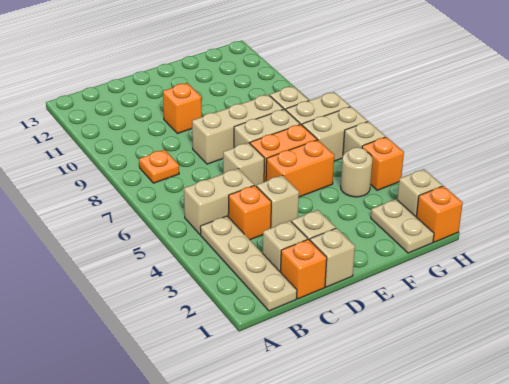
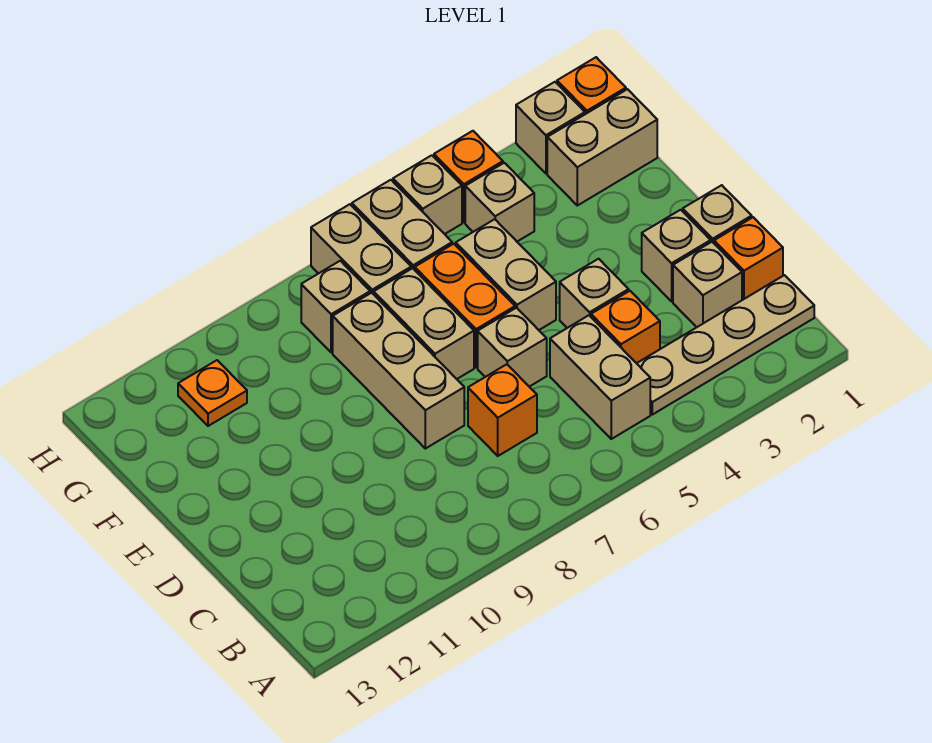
orange 1x1 plate [139,150,179,183] -> orange 1x1 plate moved to [178,360,247,426]
orange 1x1 brick [163,83,202,134] -> orange 1x1 brick moved to [468,364,537,456]
orange 1x2 brick [266,140,334,197] -> tan 1x2 brick [456,219,556,330]
tan 1x2 plate [371,199,434,253] -> tan 1x2 brick [547,89,657,205]
tan 1x1 round brick [341,147,372,197] -> tan 1x1 brick [465,163,534,242]

